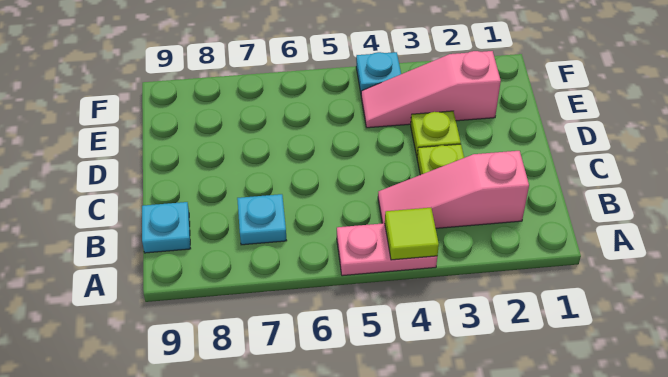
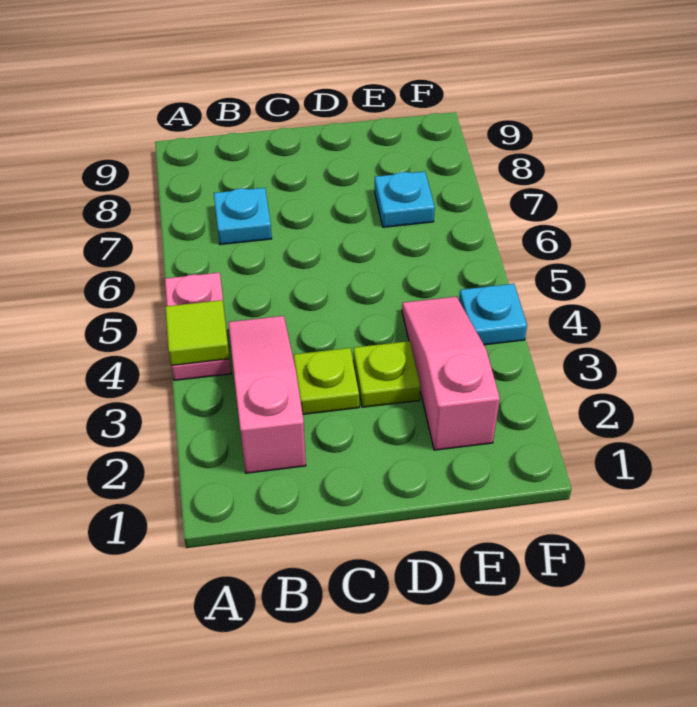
cyan 1x1 plate [142,202,190,253] -> cyan 1x1 plate moved to [375,171,435,227]

